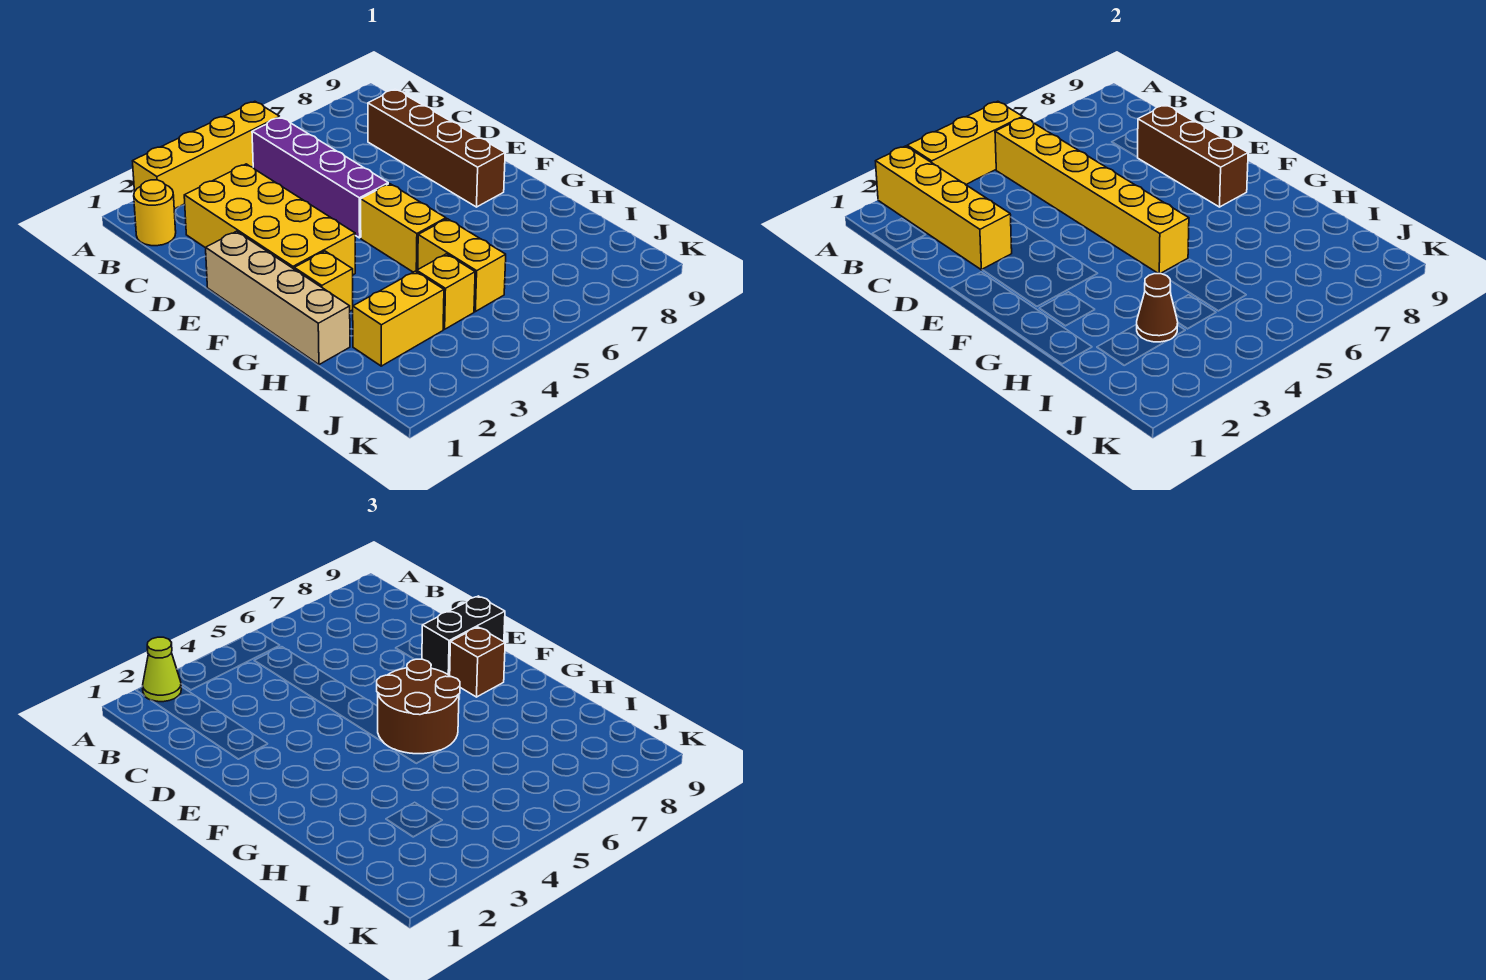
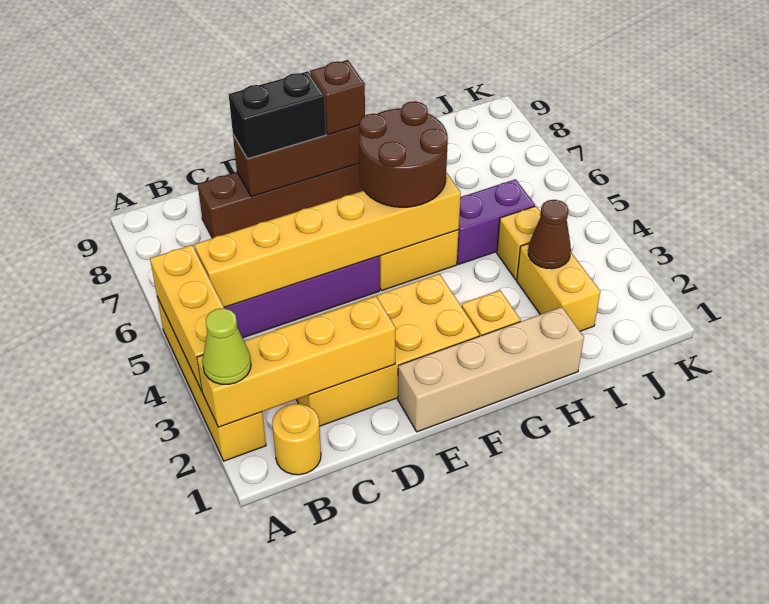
black 1x2 brick [422,596,505,676] -> black 1x2 brick turned to [229,71,326,159]
yellow 1x2 brick [418,219,506,312] -> purple 1x2 brick [457,179,535,264]

